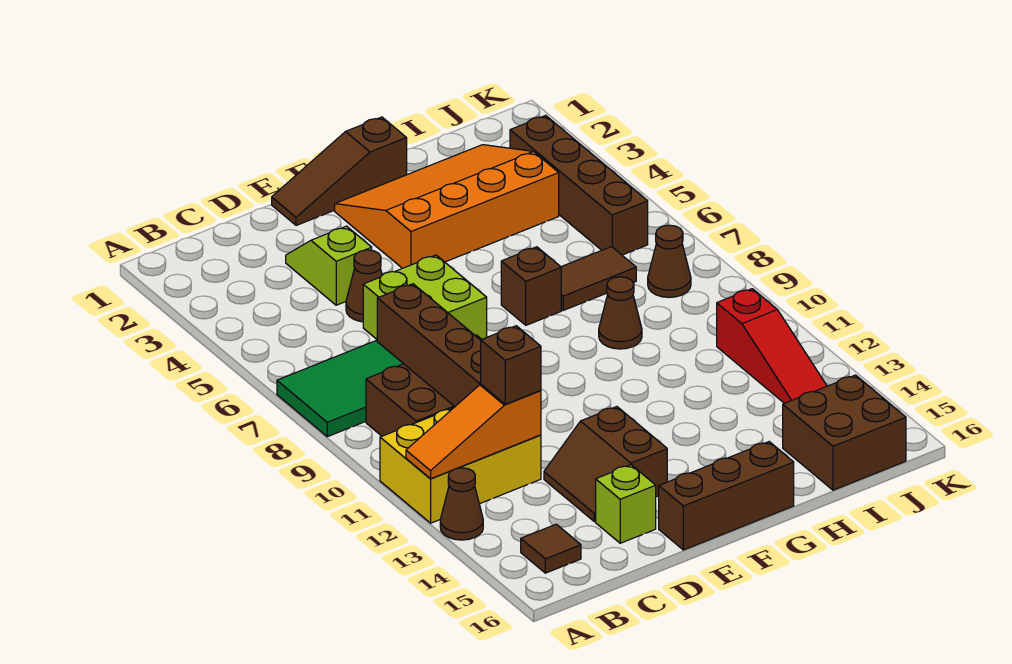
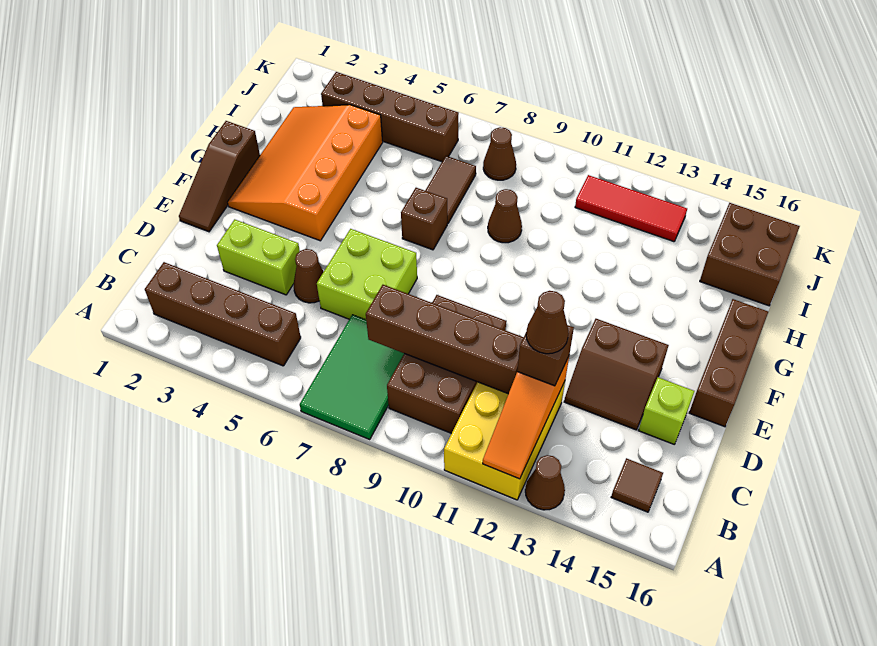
none -> brown 1x4 brick [145,262,301,366]
none -> brown 1x1 cone [526,291,568,354]
lime 1x2 slope [286,226,372,305] -> lime 1x2 brick [217,219,300,295]
red 1x3 slope [717,289,827,403] -> red 1x3 tile [575,175,687,242]

